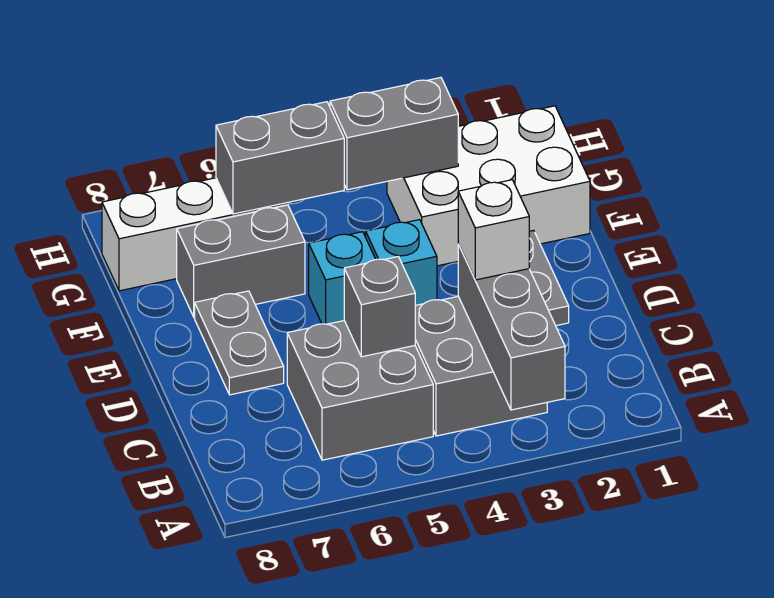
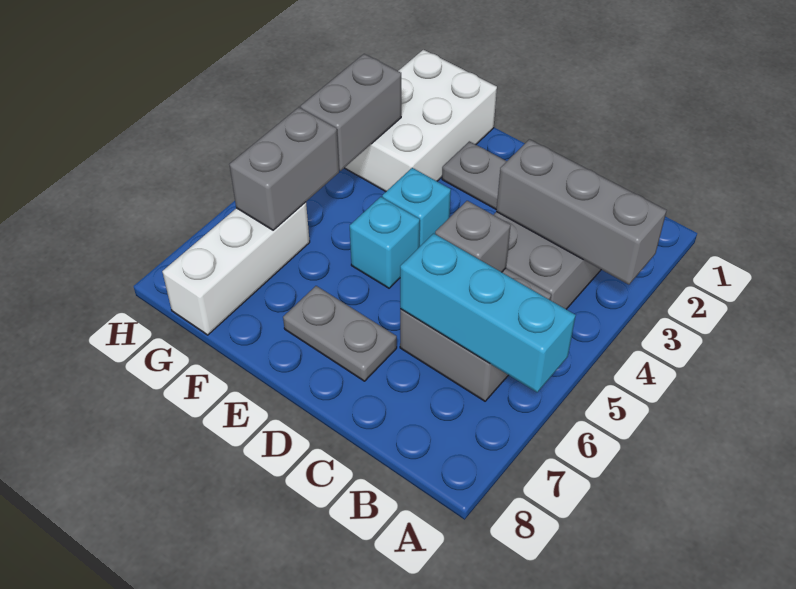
none -> cyan 1x3 brick [400,233,576,392]
white 1x1 brick [458,180,529,280] -> none
grey 1x2 brick [177,205,305,317] -> none

